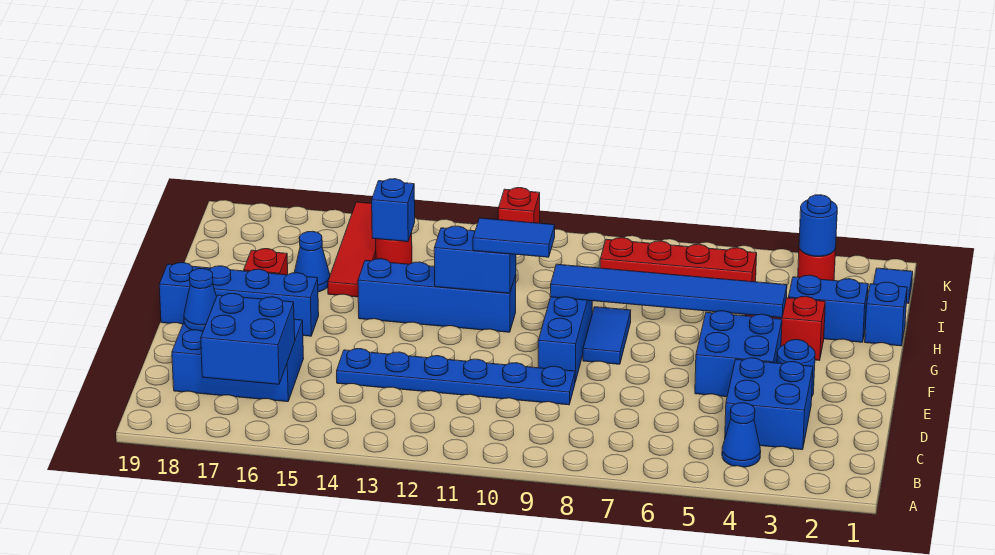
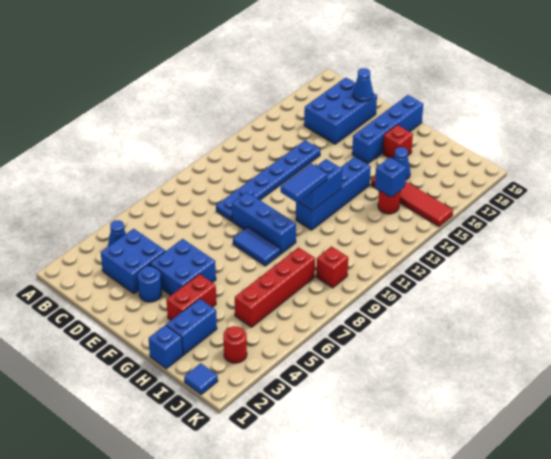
blue 2x2 brick [201,293,295,384] -> none
blue 1x6 tile [550,264,787,318] -> none
blue 1x1 round brick [799,195,837,256] -> none
red 1x1 brick [498,188,540,223] -> red 1x1 brick moved to [316,246,348,288]

